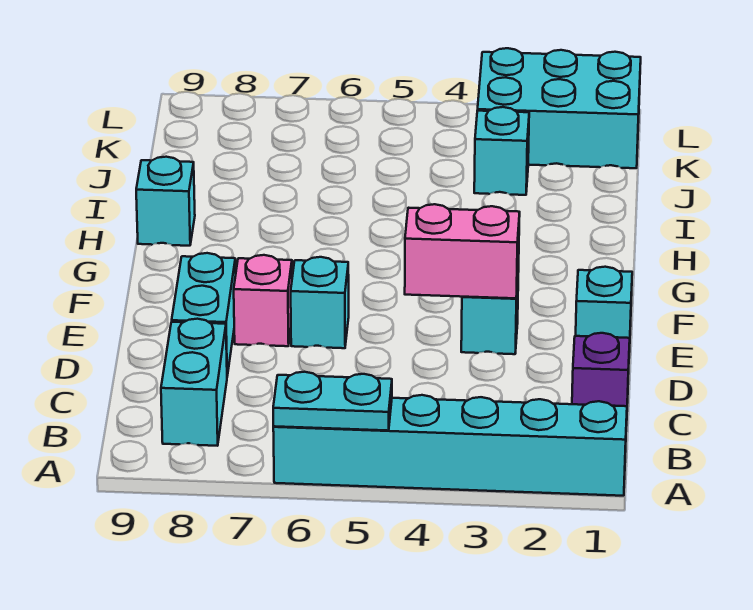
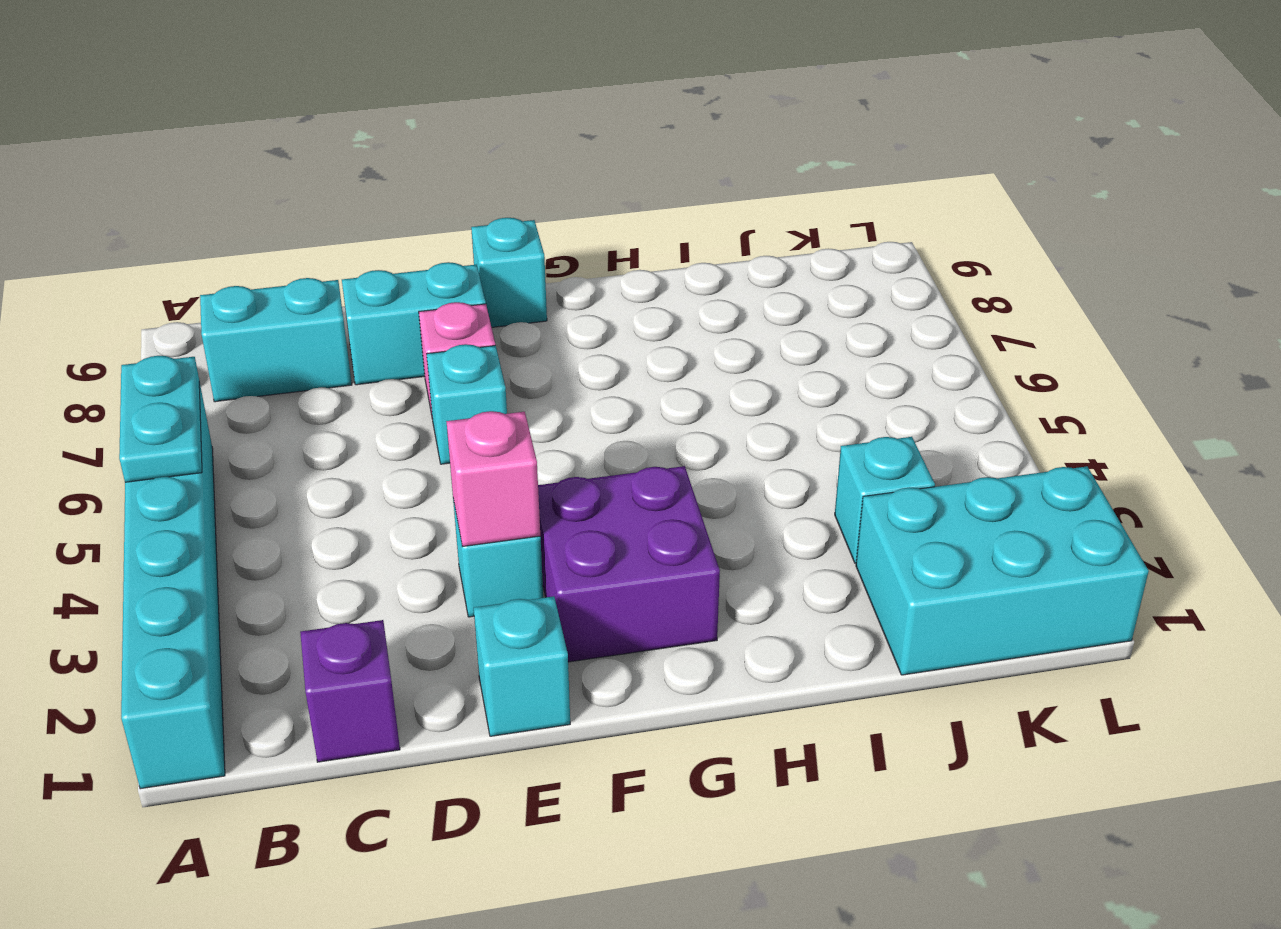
pink 1x2 brick [405,204,520,298] -> pink 1x1 brick [446,411,540,547]
none -> purple 2x2 brick [538,466,720,662]
cyan 1x1 brick [136,157,195,246] -> cyan 1x1 brick moved to [471,218,547,327]
cyan 2x3 brick [477,48,641,168] -> cyan 2x3 brick turned to [856,466,1149,675]

